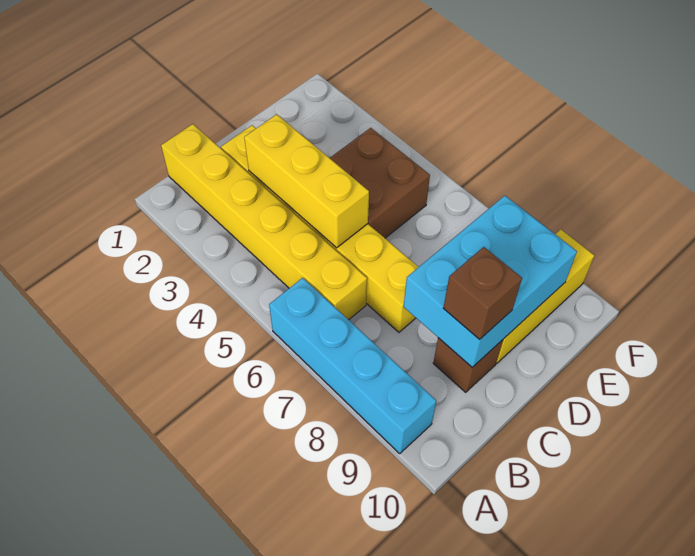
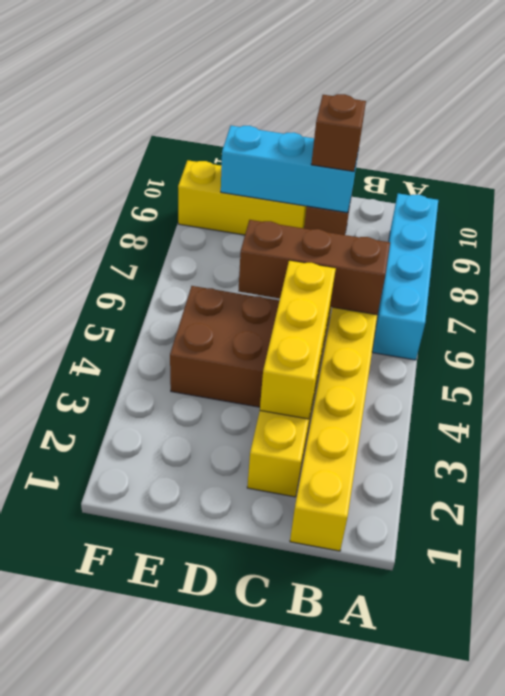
none -> brown 1x3 brick [238,220,390,315]
cyan 2x3 brick [404,196,577,367] -> cyan 1x3 brick [221,126,358,213]

